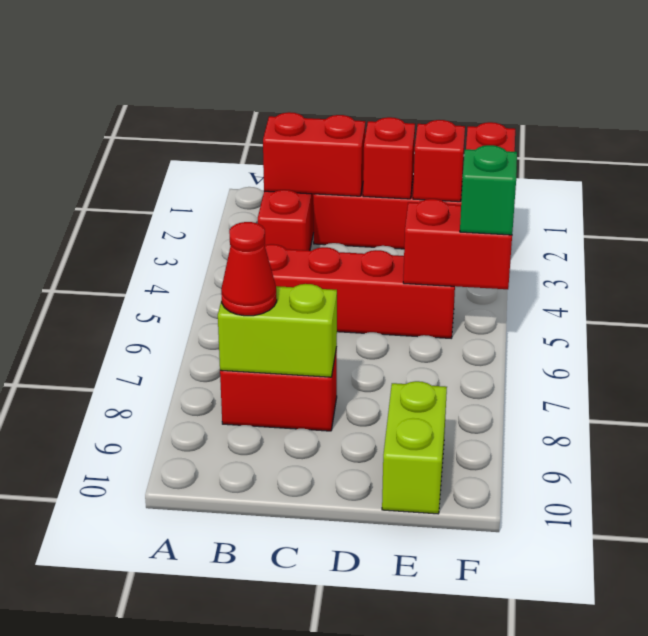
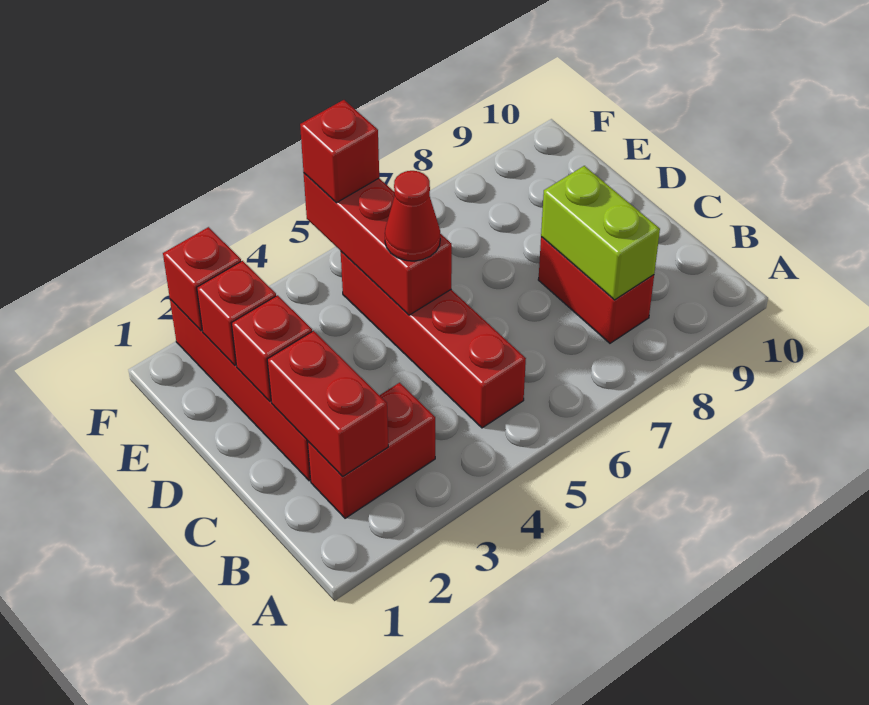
red 1x1 cone [221,222,277,316] -> red 1x1 cone moved to [385,171,440,261]
red 1x2 brick [403,199,512,289] -> red 1x3 brick [304,173,452,315]
lime 1x2 brick [382,381,447,514] -> none
green 1x1 brick [460,145,517,235] -> red 1x1 brick [300,100,379,203]

